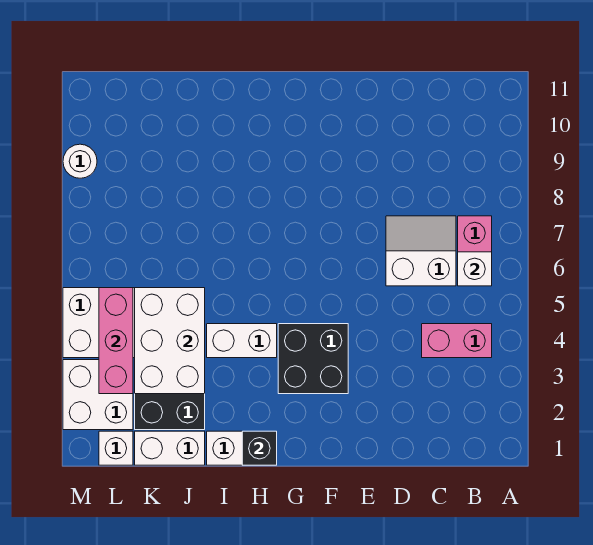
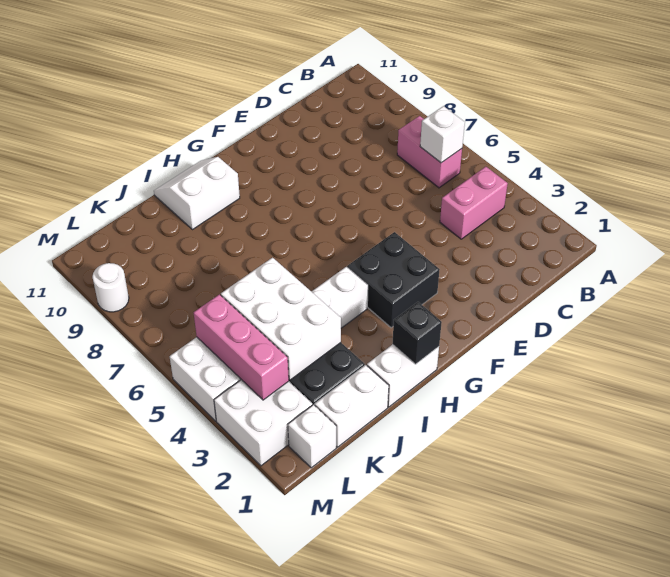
white 2x2 slope [386,216,456,286] -> white 2x2 slope moved to [154,157,240,230]

